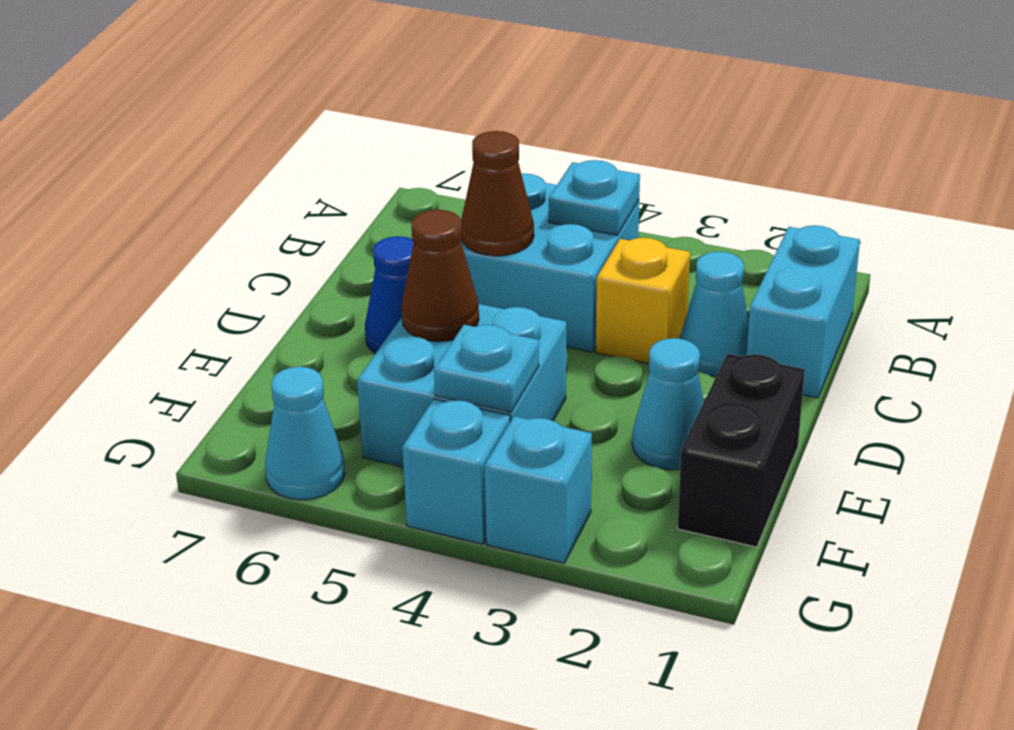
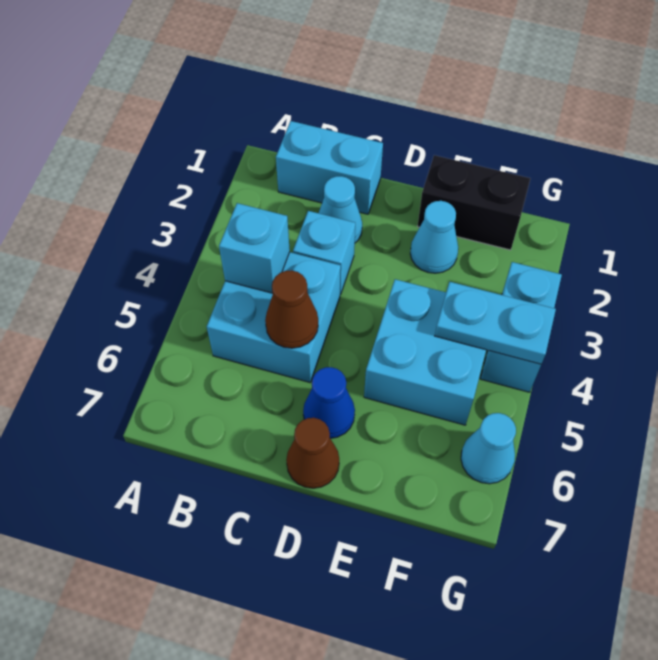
cyan 1x1 plate [549,160,640,235] -> cyan 1x1 brick [219,203,290,293]
yellow 1x1 brick [596,238,690,364] -> cyan 1x1 brick [293,211,355,295]
brown 1x1 cone [401,210,479,342] -> brown 1x1 cone moved to [286,418,339,488]
cyan 1x1 plate [434,325,539,412] -> cyan 1x2 plate [435,282,556,364]

